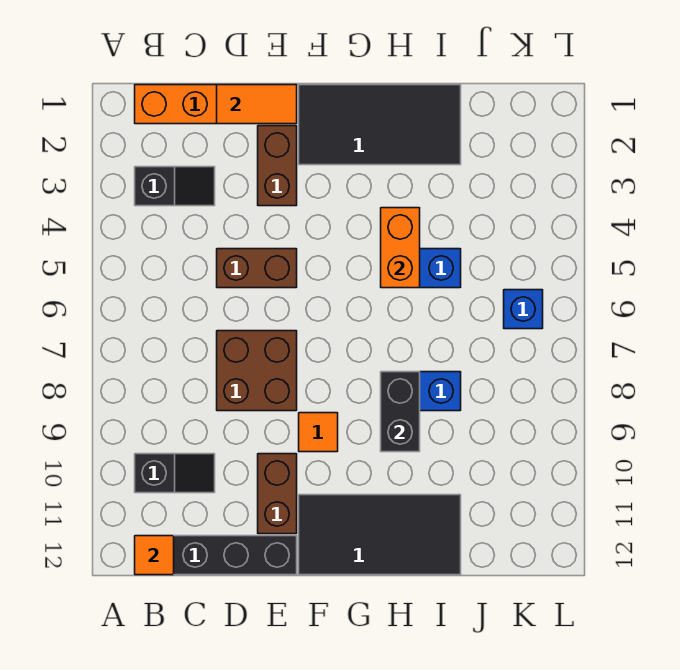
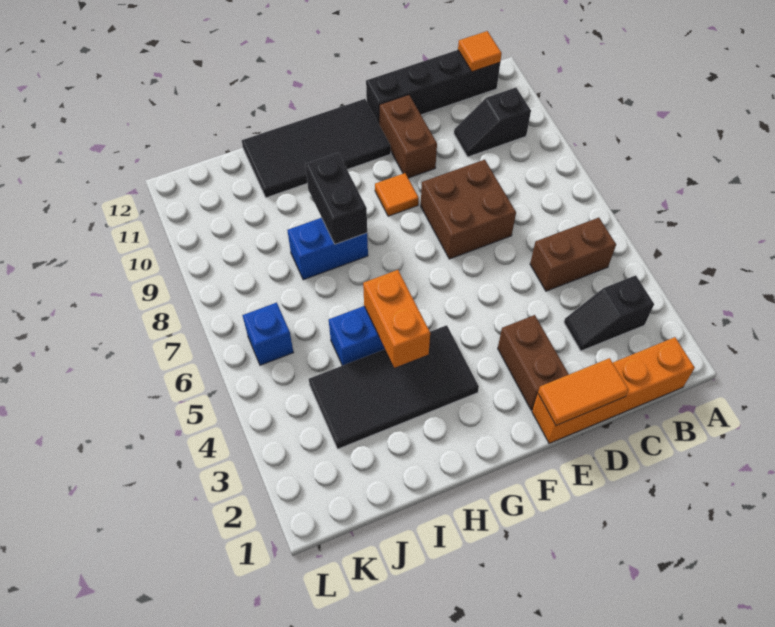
brown 1x2 brick [217,249,297,288] -> brown 1x2 brick moved to [530,218,616,291]
black 2x4 tile [299,85,461,165] -> black 2x4 tile moved to [309,325,479,449]

